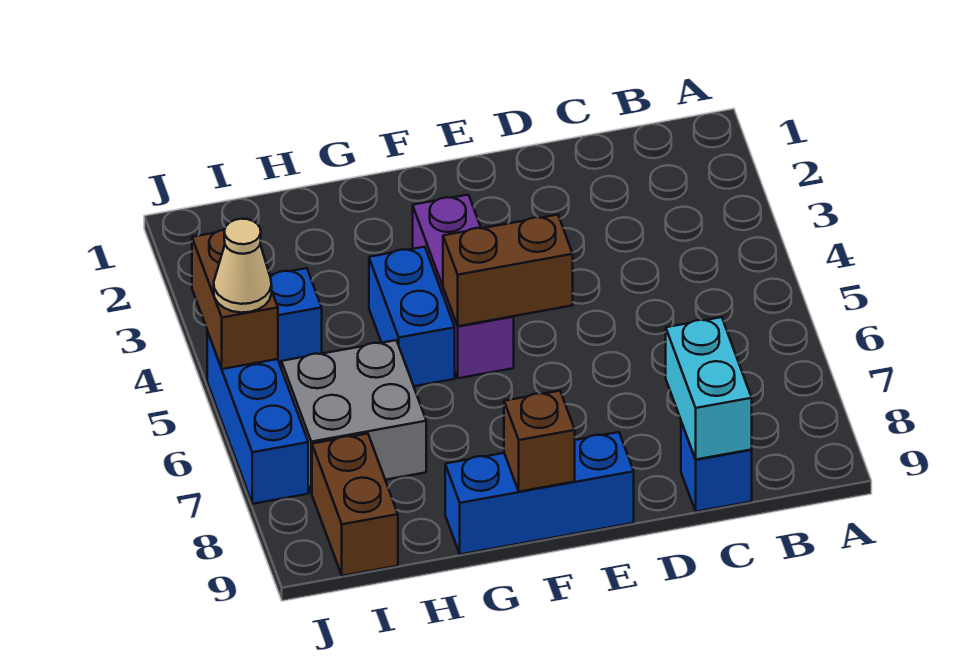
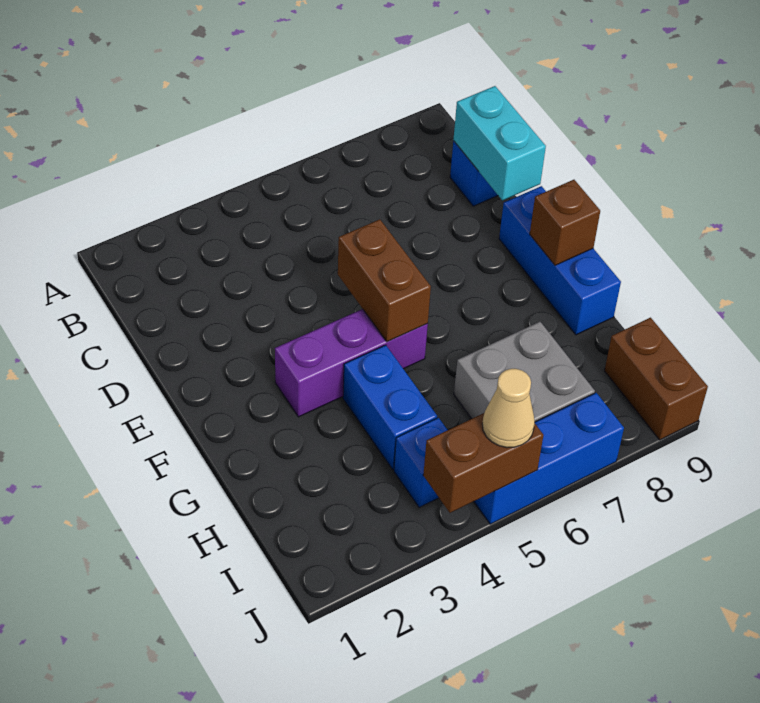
cyan 1x2 brick [666,317,752,459] -> cyan 1x2 brick turned to [453,86,546,200]
blue 1x2 brick [369,247,455,386] -> blue 1x2 brick turned to [343,345,437,469]
brown 1x2 brick [312,434,398,576] -> brown 1x2 brick turned to [604,318,708,440]

